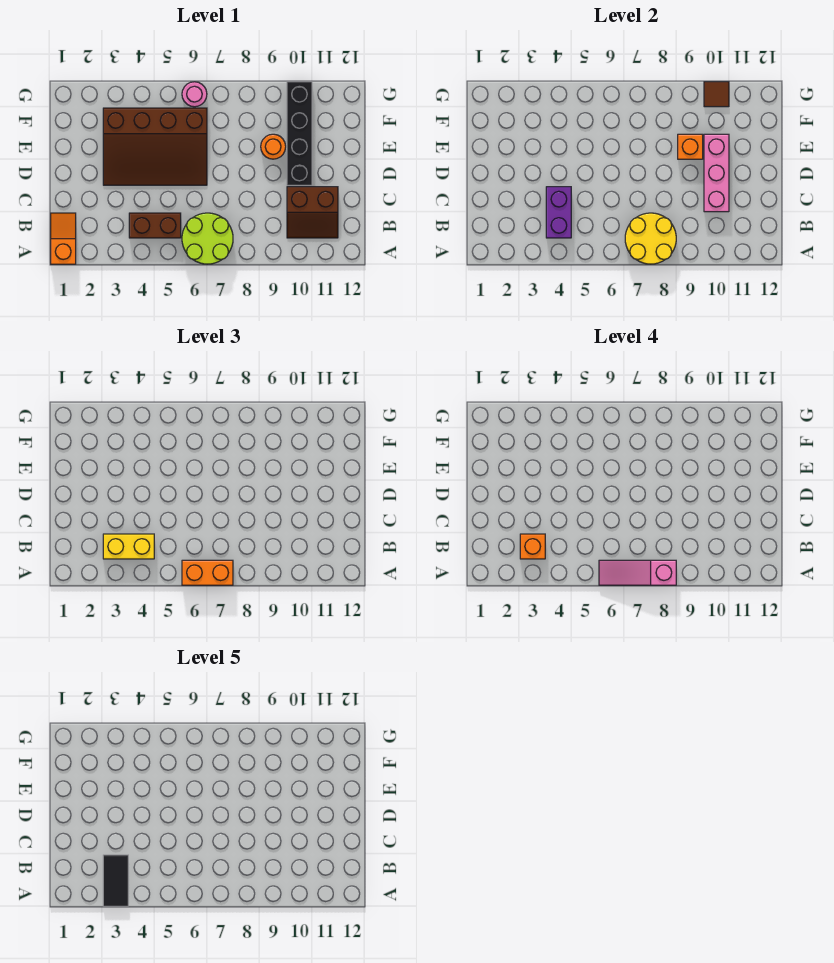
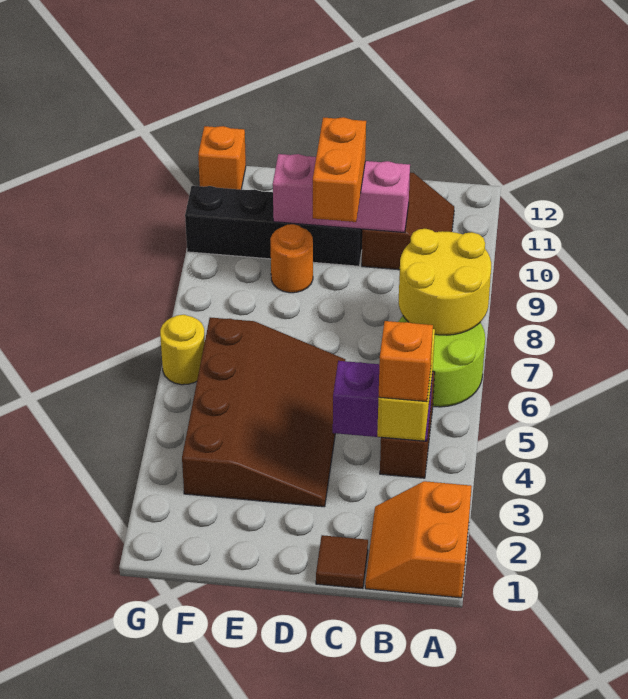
orange 1x2 slope [51,213,76,264] -> orange 2x2 slope [365,481,472,598]
black 1x2 tile [103,855,128,906] -> none
orange 1x2 brick [182,560,233,585] -> orange 1x2 brick moved to [313,117,366,222]
pink 1x3 slope [599,560,676,585] -> none
orange 1x1 brick [678,134,703,159] -> orange 1x1 brick moved to [198,126,246,190]
pink 1x1 round brick [182,82,207,107] -> yellow 1x1 round brick [160,315,205,385]
brown 1x1 tile [704,82,729,107] -> brown 1x1 tile moved to [316,535,368,589]

